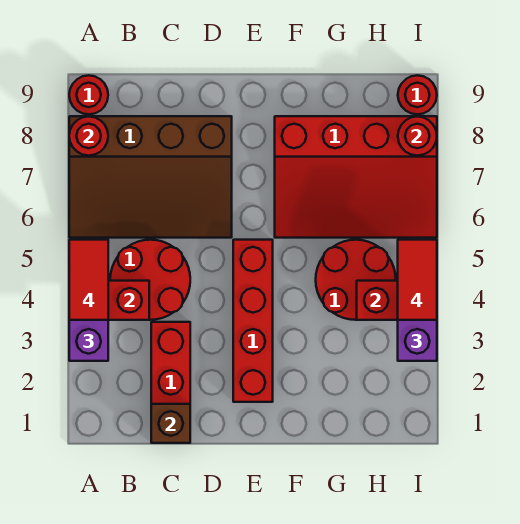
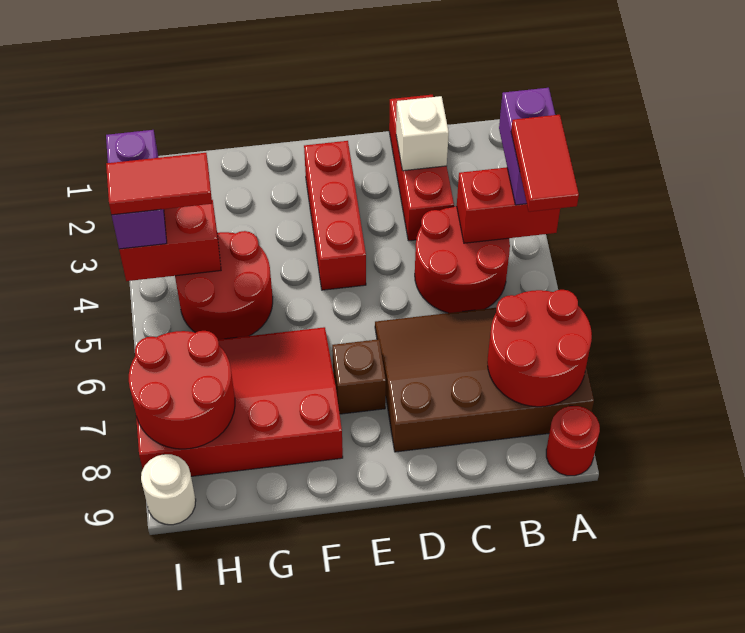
red 1x1 round brick [69,117,108,156] -> red 2x2 round brick [487,290,592,407]
brown 1x1 brick [151,404,190,443] -> brown 1x1 brick moved to [332,339,386,414]
none -> white 1x1 brick [396,96,449,171]
red 1x4 brick [233,240,273,402] -> red 1x3 brick [304,141,366,290]
red 1x2 tile [398,240,437,320] -> red 1x2 tile turned to [106,153,212,215]
red 1x1 round brick [398,117,437,156] -> red 2x2 round brick [129,331,235,449]
red 1x1 round brick [398,75,437,114] -> white 1x1 round brick [141,454,196,525]

